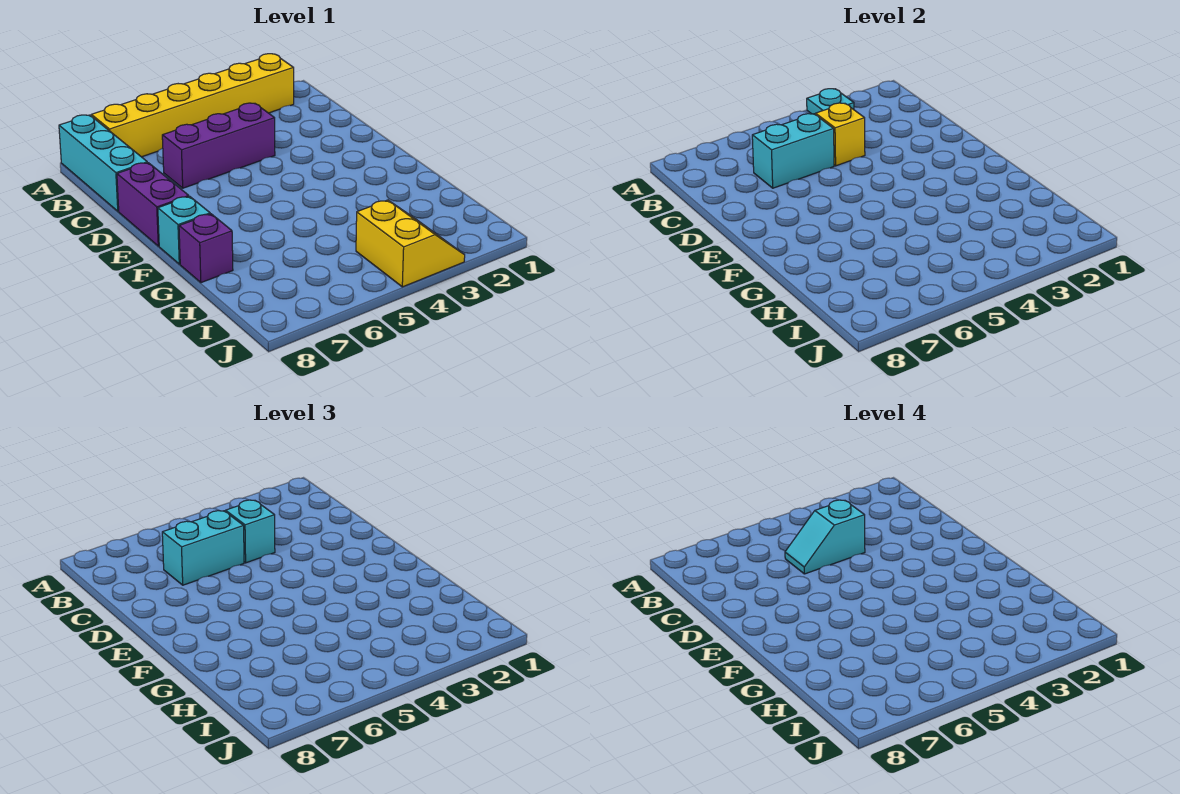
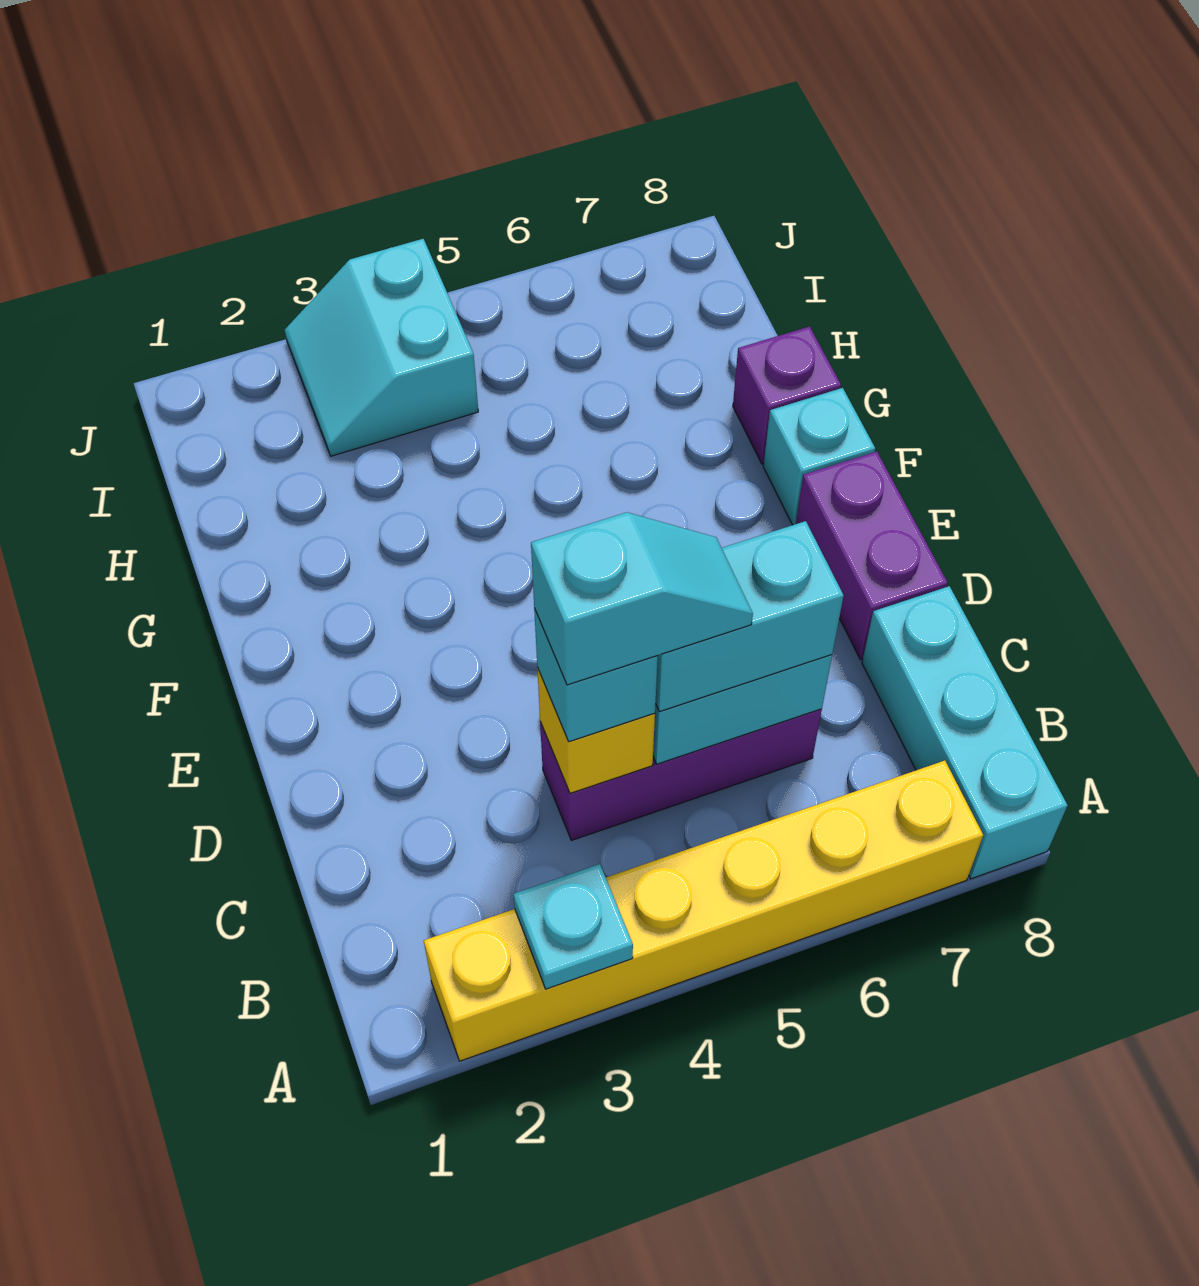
yellow 2x2 slope [356,200,465,287] -> cyan 2x2 slope [285,239,478,456]

